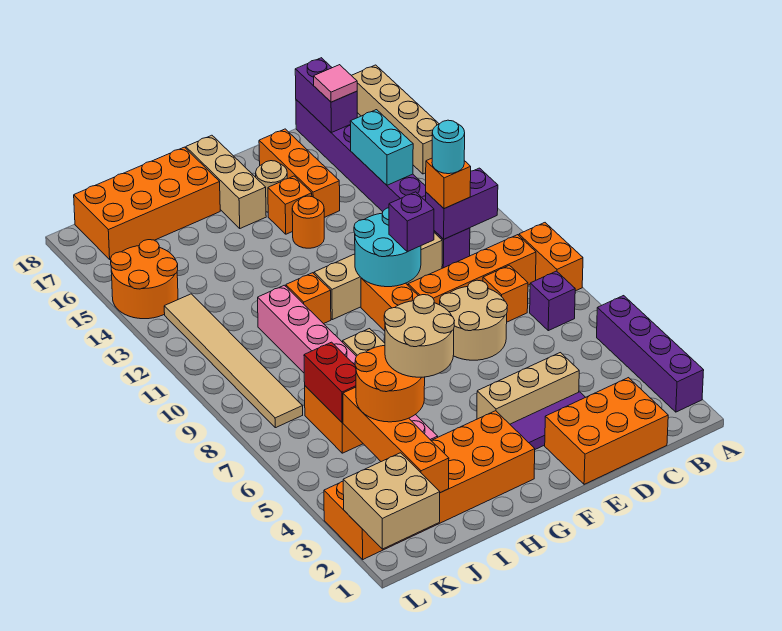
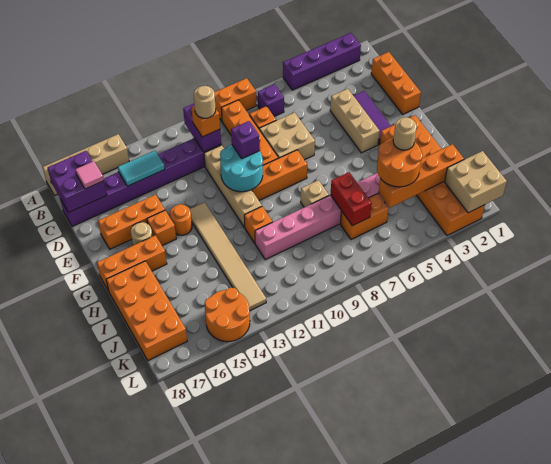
orange 2x3 brick [545,378,668,484] -> orange 1x3 brick [371,52,421,114]
cyan 1x1 round brick [432,120,465,174] -> tan 1x1 round brick [194,86,216,118]
cyan 1x2 brick [350,110,413,185] -> cyan 1x2 tile [118,151,165,186]
purple 1x2 brick [295,58,357,133] -> purple 2x2 brick [48,151,107,213]
tan 2x2 round brick [440,280,508,360] -> tan 2x2 brick [259,112,315,160]
tan 1x3 brick [186,135,266,228] -> orange 1x3 brick [97,235,167,291]
tan 2x2 round brick [384,295,454,377] -> tan 1x1 round brick [393,117,417,150]
red 1x2 brick [304,342,356,423] -> red 1x2 brick turned to [330,172,372,226]
tan 1x6 tile [164,294,303,428] -> tan 1x6 tile turned to [190,202,266,311]

